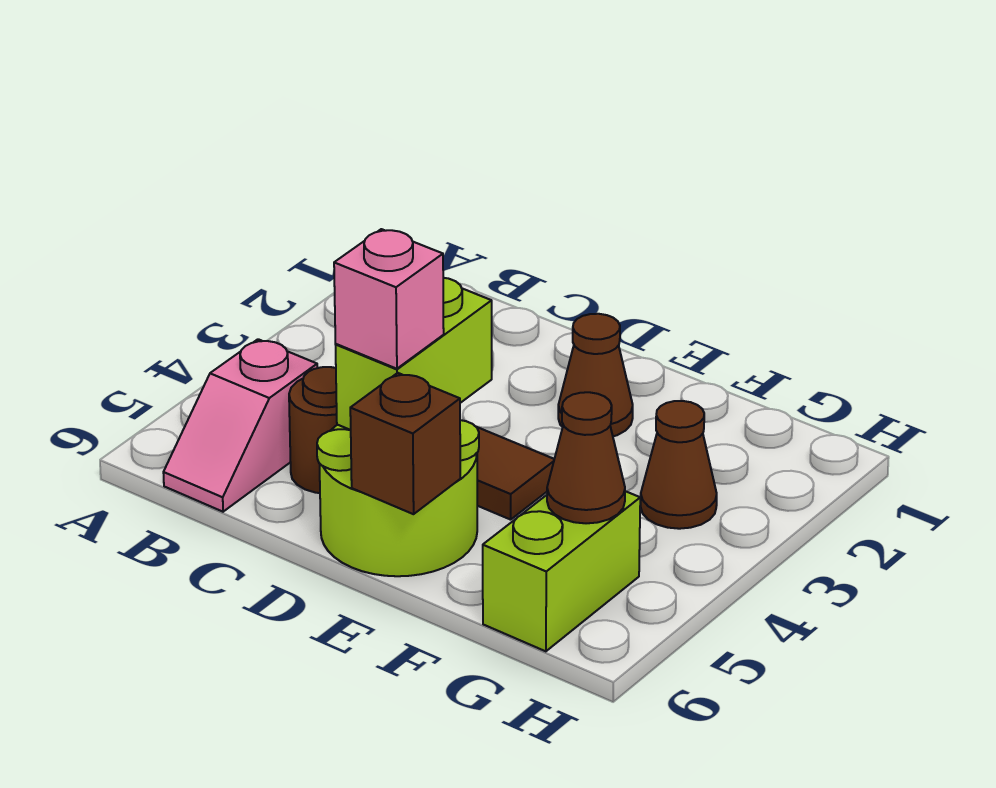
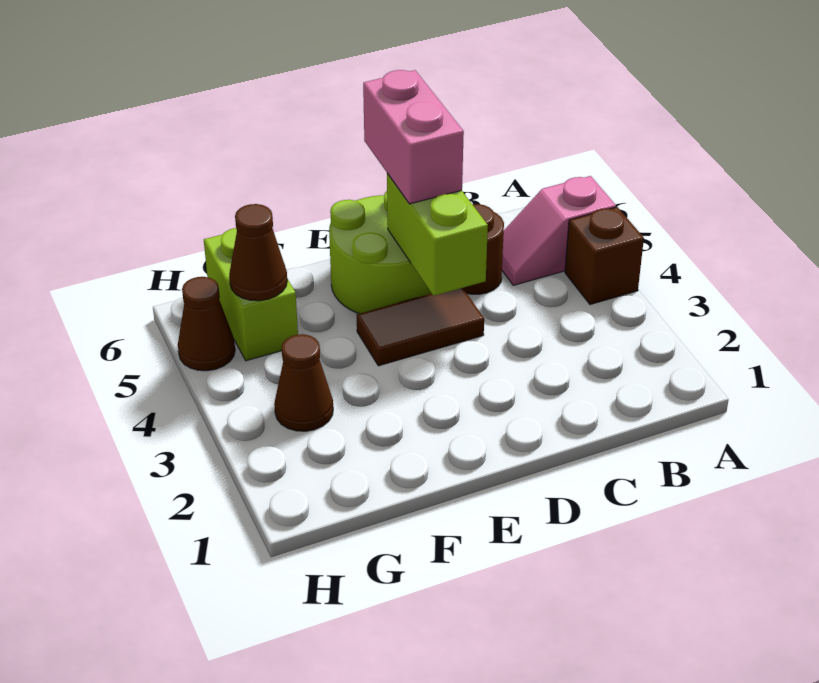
pink 1x2 slope [163,339,317,512] -> pink 1x2 slope turned to [502,176,616,285]
pink 1x1 brick [334,229,444,369] -> pink 1x2 brick [363,70,464,204]
brown 1x1 cone [558,314,633,436] -> brown 1x1 cone moved to [178,277,235,371]
brown 1x1 brick [350,373,460,514] -> brown 1x1 brick moved to [565,207,644,305]

